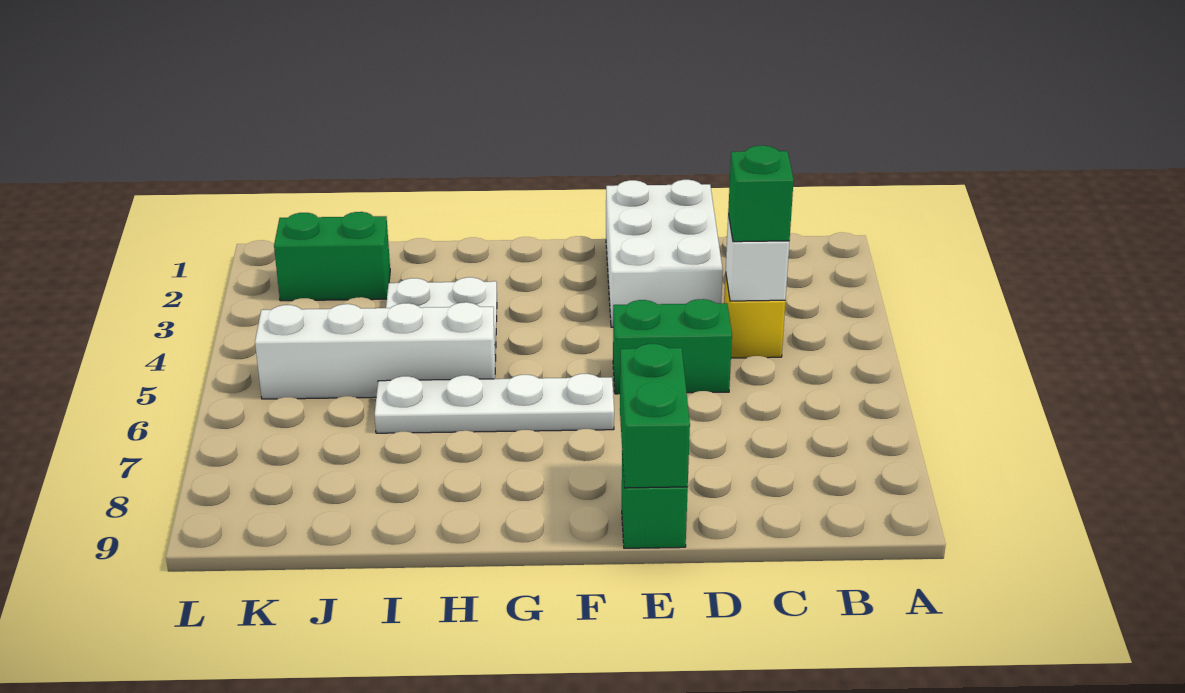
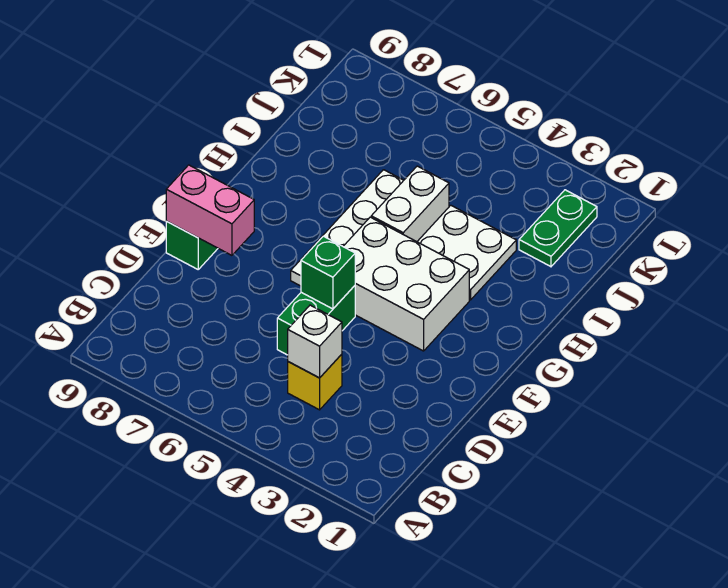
green 1x1 brick [728,145,794,242] -> green 1x1 brick moved to [301,236,355,309]
white 2x3 brick [606,180,723,327] -> white 2x3 brick moved to [343,217,469,351]
green 1x2 brick [620,344,690,488] -> pink 1x2 brick [166,165,254,255]
white 1x4 brick [255,302,495,399] -> white 1x2 brick [371,166,449,242]
green 1x2 brick [274,212,390,301] -> green 1x2 plate [519,190,597,267]

